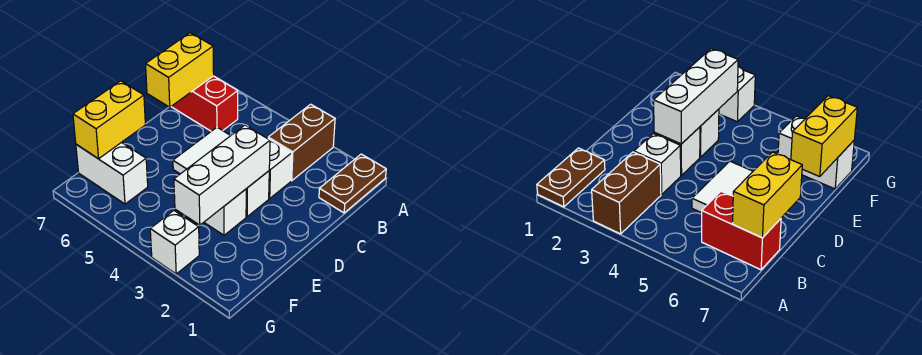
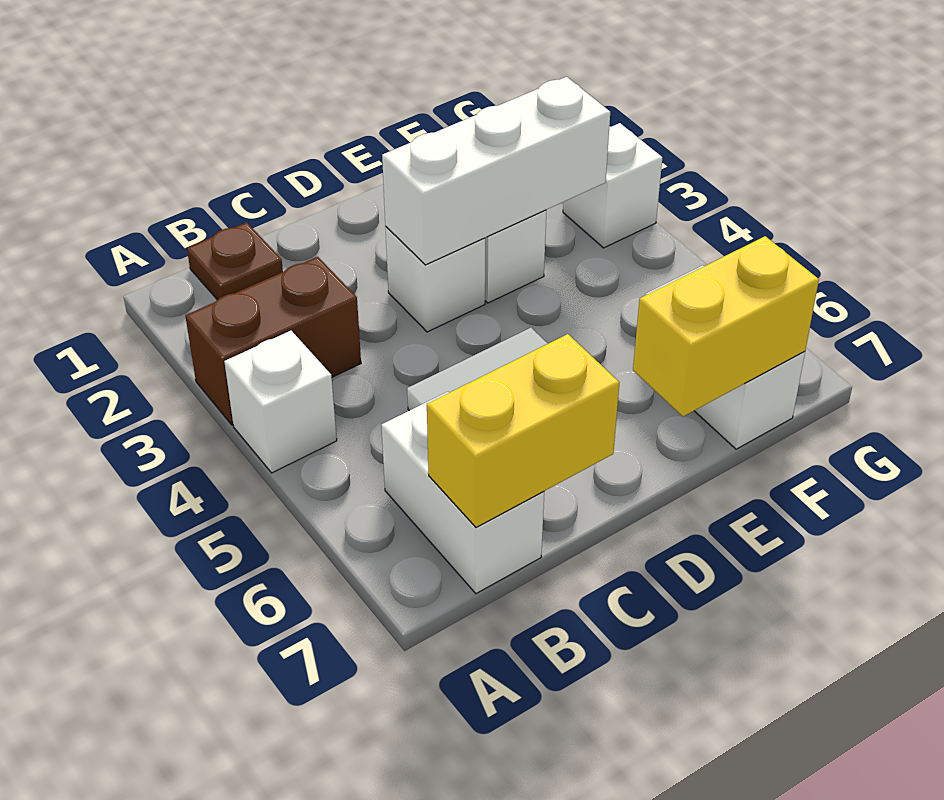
brown 1x2 plate [319,154,386,213] -> brown 1x1 plate [187,222,283,300]
red 1x2 brick [171,76,238,131] -> white 1x2 brick [381,392,544,593]
white 1x1 brick [267,138,292,198] -> white 1x1 brick moved to [224,331,337,473]

